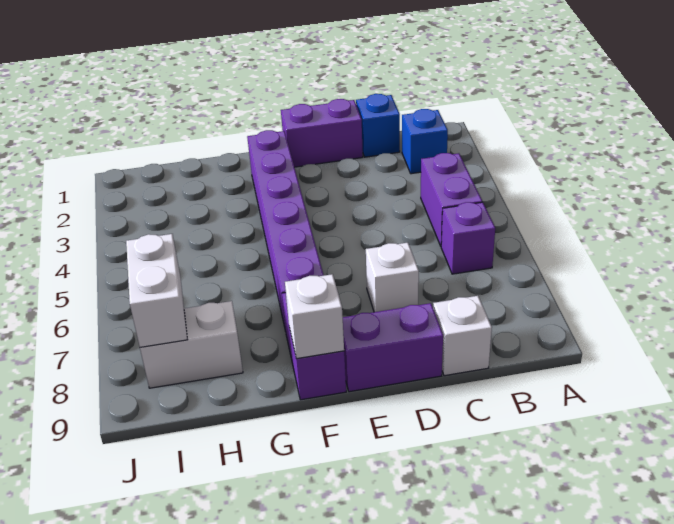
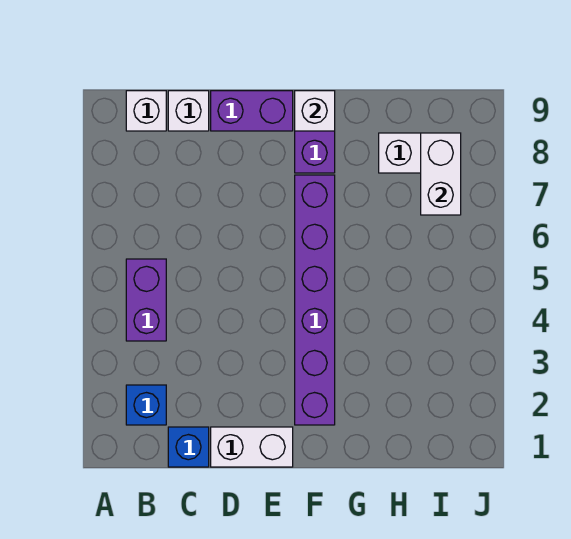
purple 1x1 brick [441,202,495,274] -> none
purple 1x2 brick [281,99,363,167] -> white 1x2 brick [211,427,293,467]
white 1x1 brick [366,243,419,312] -> white 1x1 brick moved to [126,91,166,131]

